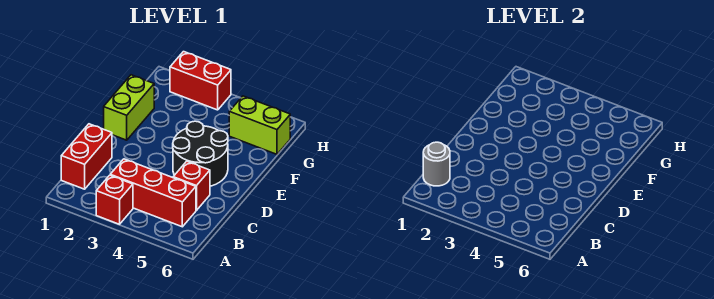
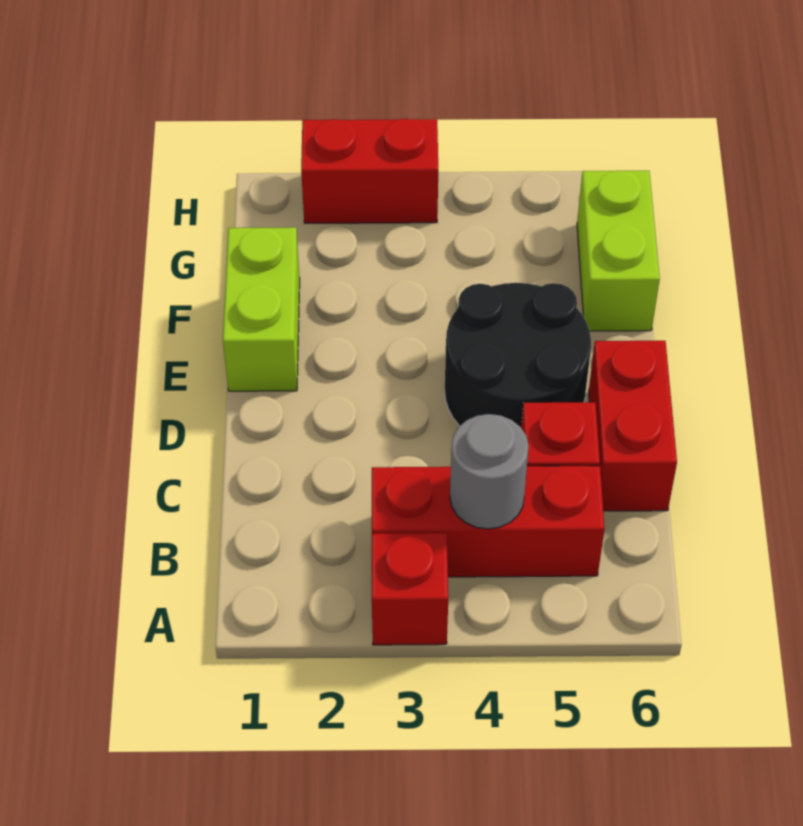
red 1x2 brick [61,124,112,189] -> red 1x2 brick moved to [589,341,677,511]
grey 1x1 round brick [423,142,450,186] -> grey 1x1 round brick moved to [450,414,529,529]
lime 1x2 brick [229,96,290,154] -> lime 1x2 brick turned to [577,171,660,331]

